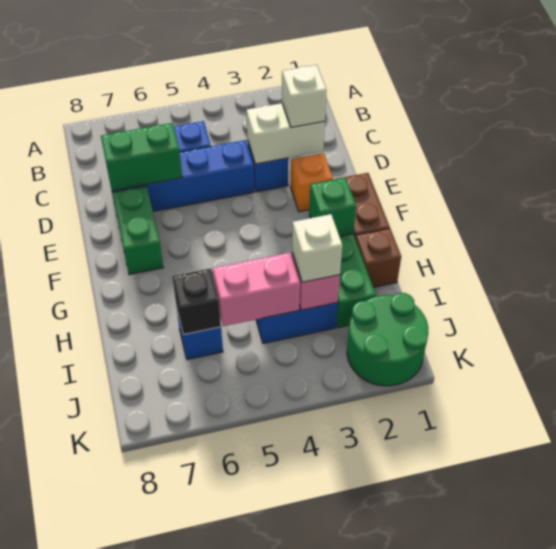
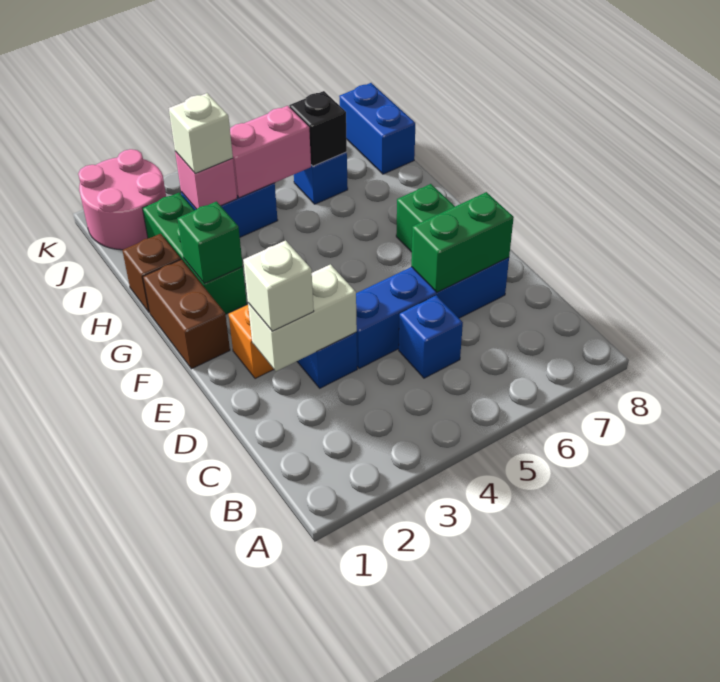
none -> blue 1x2 brick [339,83,415,174]
green 2x2 round brick [347,293,428,386] -> pink 2x2 round brick [78,149,166,250]

